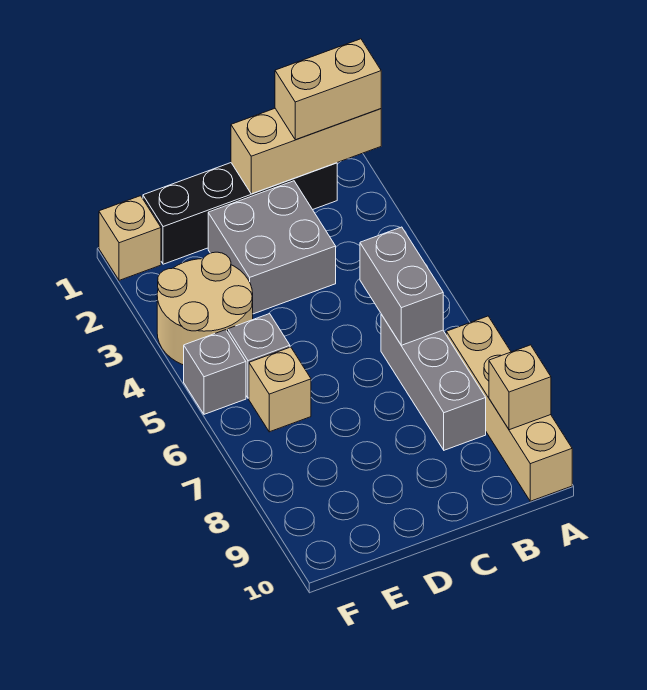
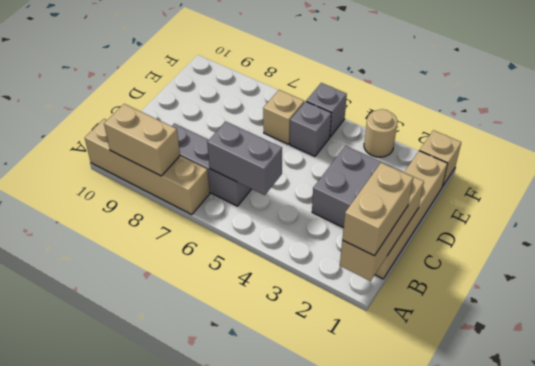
tan 1x1 brick [489,345,551,430] -> tan 1x2 brick [104,104,180,176]
black 1x4 brick [143,163,337,264] -> tan 1x4 brick [375,151,448,279]
tan 2x2 round brick [157,252,253,365] -> tan 1x1 round brick [364,109,397,157]

